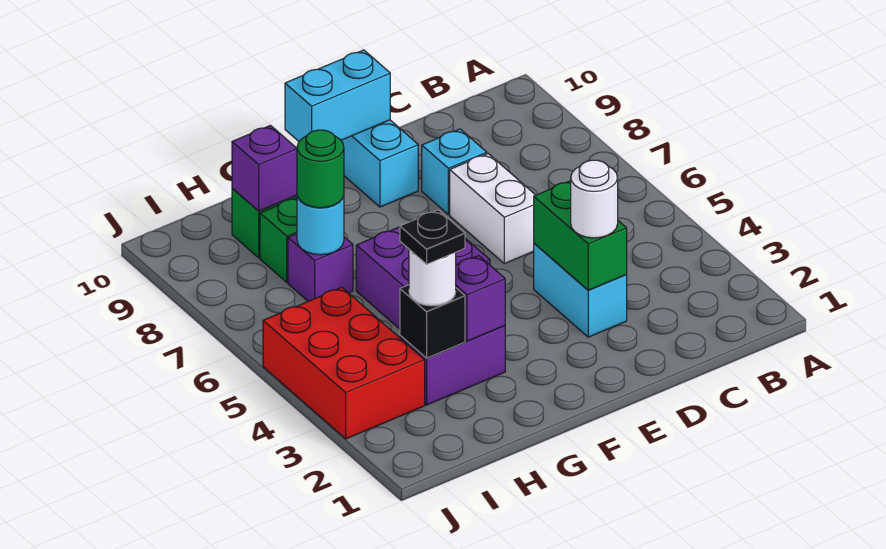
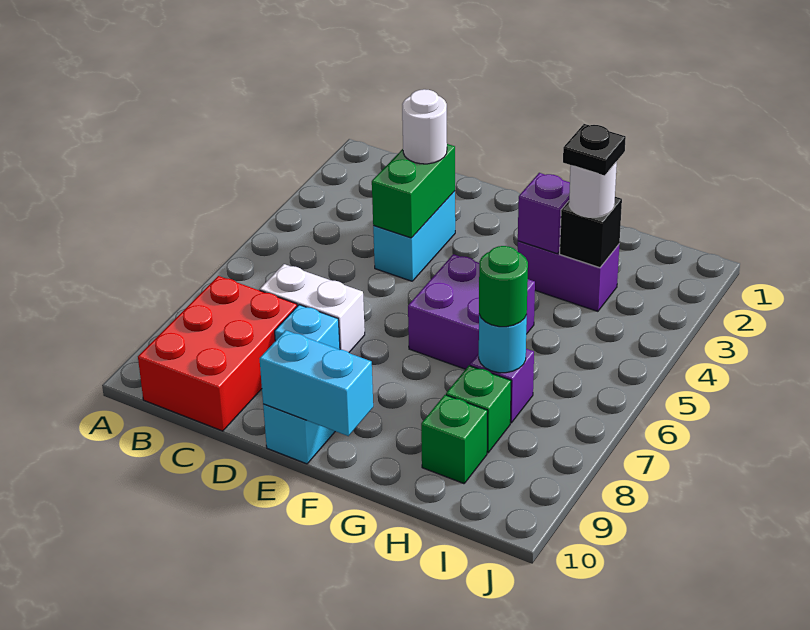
white 1x2 brick [450,154,535,264] -> white 1x2 brick turned to [260,264,365,352]
purple 1x1 brick [232,125,297,211] -> none
red 2x3 brick [263,287,425,439] -> red 2x3 brick moved to [138,276,297,431]

